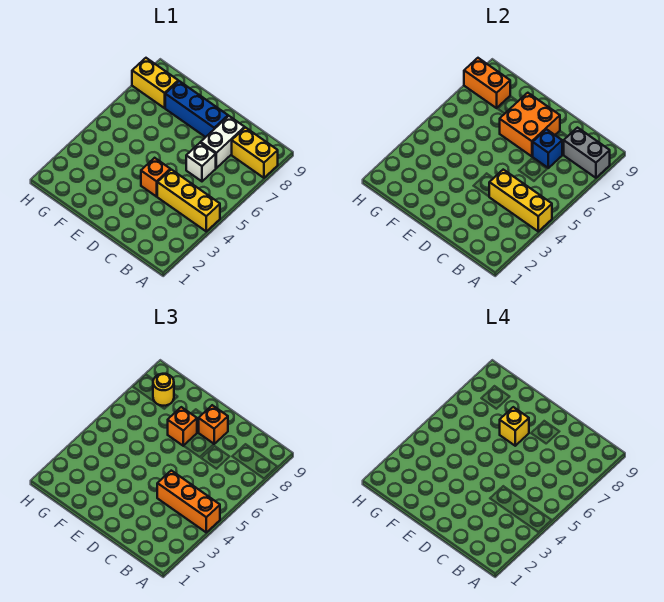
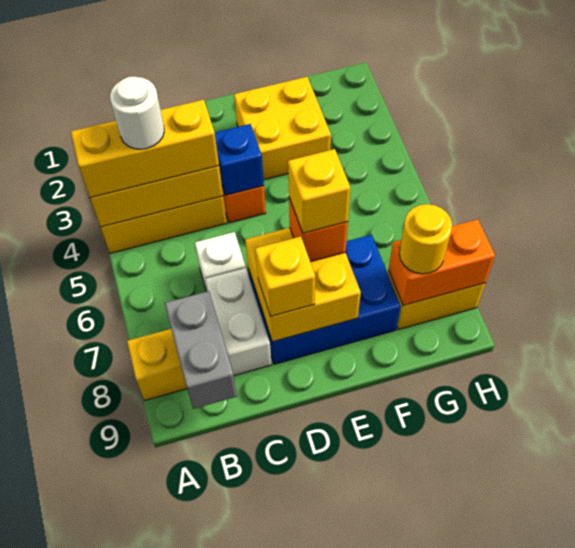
orange 1x3 brick [157,471,220,532] -> yellow 1x3 brick [71,100,219,198]
grey 1x2 brick [564,128,610,178] -> grey 1x2 brick turned to [165,291,237,409]
none -> white 1x1 round brick [110,77,164,149]
blue 1x1 brick [533,129,562,168] -> blue 1x1 brick moved to [215,124,264,195]
orange 2x2 brick [500,93,560,156] -> yellow 2x2 brick [245,228,361,342]
blue 1x3 brick [165,81,228,137] -> blue 2x3 brick [248,235,401,364]
orange 1x1 brick [199,405,228,444] -> yellow 1x1 brick [255,236,315,317]
none -> yellow 2x2 brick [234,77,331,180]

